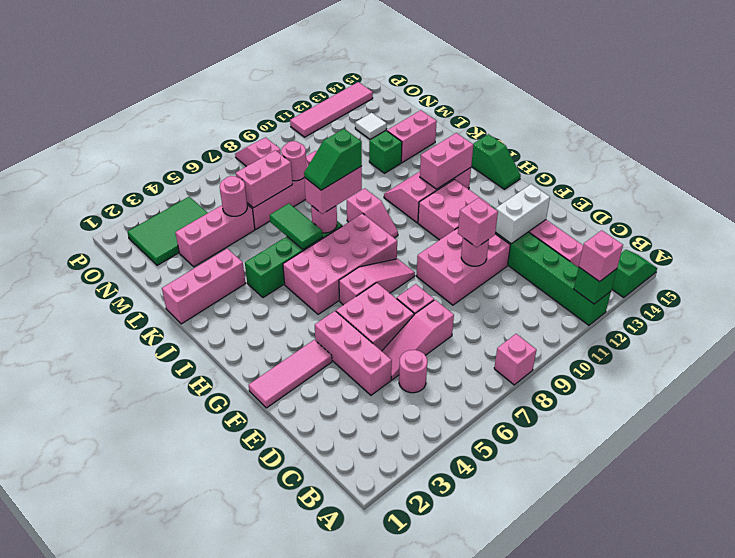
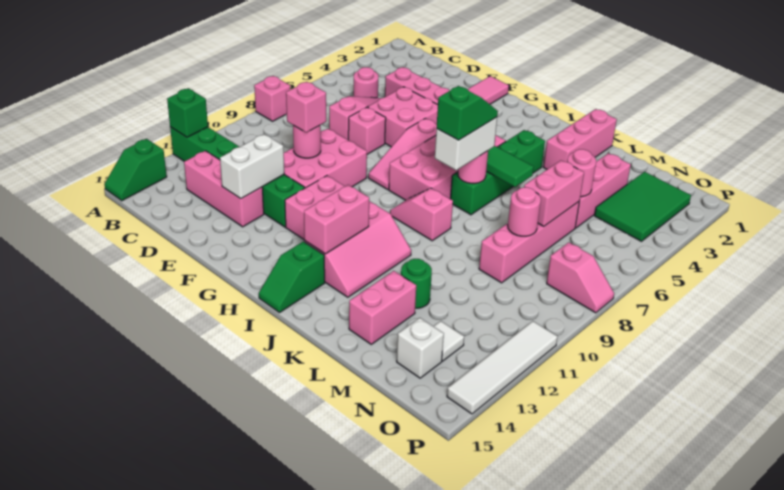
pink 1x1 brick [579,230,623,282] -> none
green 1x2 slope [471,134,521,189] -> green 1x2 slope turned to [259,241,325,313]
pink 1x2 brick [304,166,362,214] -> white 1x2 brick [435,117,497,170]
green 1x1 brick [369,131,402,173] -> green 1x1 round brick [401,259,432,308]
none -> white 1x1 brick [397,318,444,378]
pink 1x4 tile [290,82,373,137] -> white 1x4 tile [447,321,558,414]

